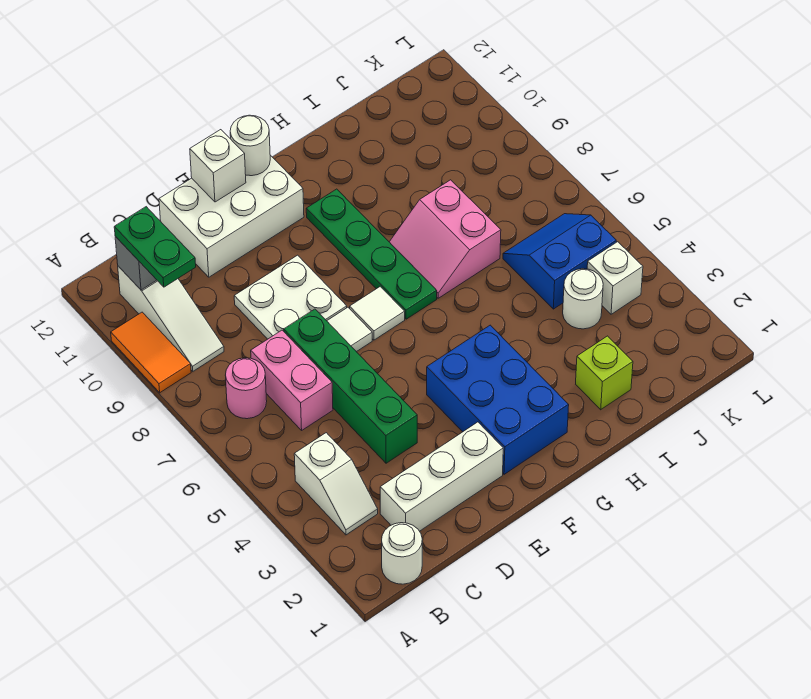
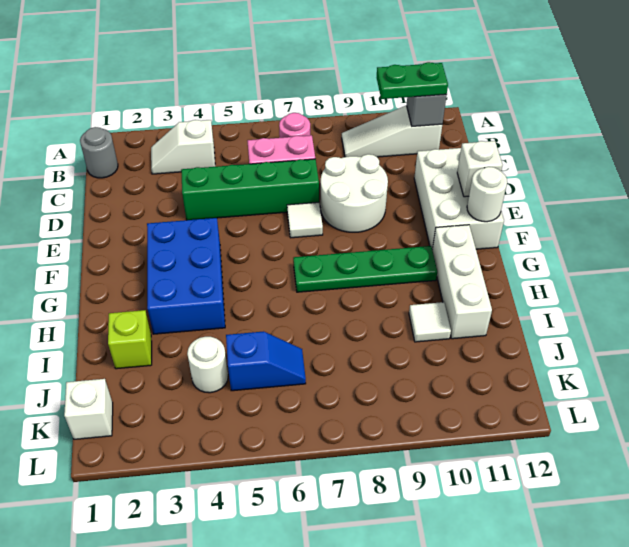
orange 1x2 tile [111,312,191,393] -> none
white 1x1 round brick [382,523,422,584] -> grey 1x1 round brick [80,127,118,178]
white 1x3 brick [380,422,503,531] -> white 1x3 brick moved to [432,225,492,339]
white 2x2 plate [234,255,347,339] -> white 2x2 round brick [320,154,388,232]
blue 2x3 brick [427,325,569,474] -> blue 2x3 brick turned to [147,218,225,334]
white 1x1 tile [350,287,405,340] -> white 1x1 tile moved to [409,302,451,342]
pink 2x2 slope [390,180,501,298] -> none
blue 2x2 slope [503,214,616,309] -> blue 1x2 slope [226,331,306,391]
white 1x1 brick [587,242,643,314] -> white 1x1 brick moved to [64,379,113,439]

